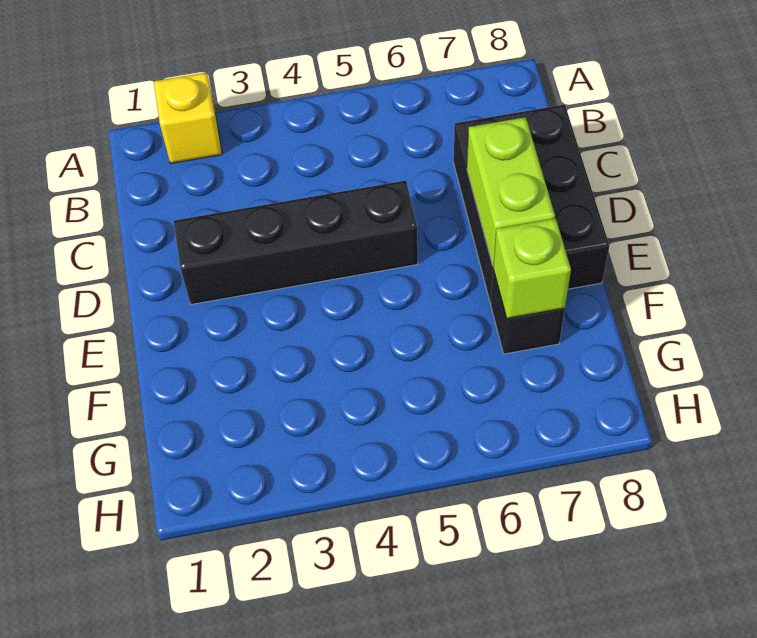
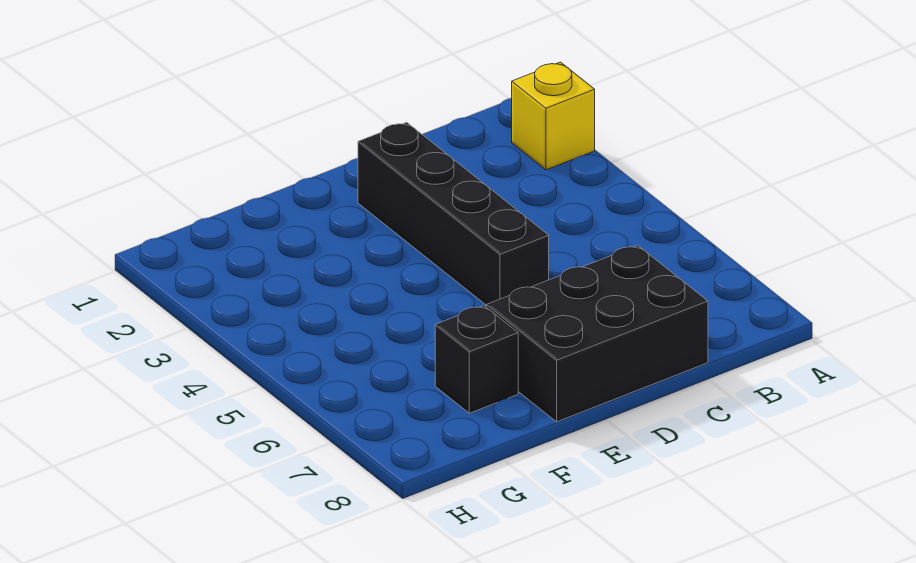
lime 1x2 brick [467,117,555,266] -> none
lime 1x1 brick [493,218,571,318] -> none

